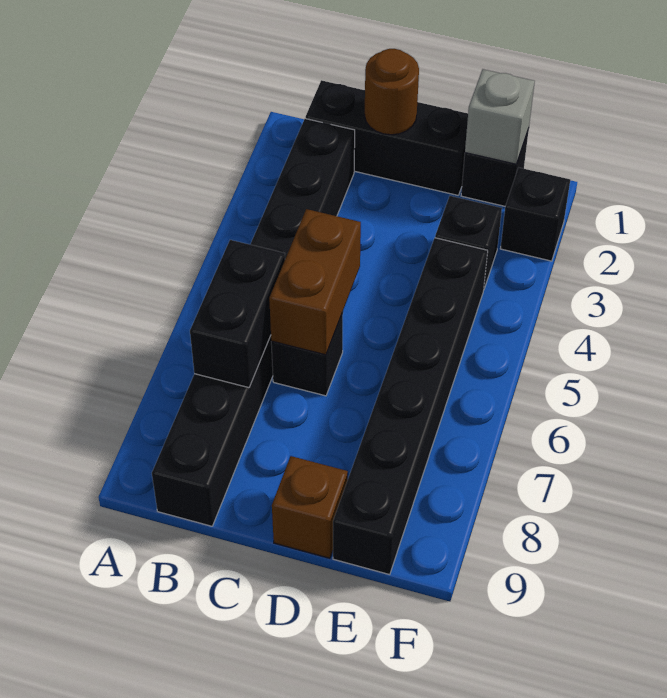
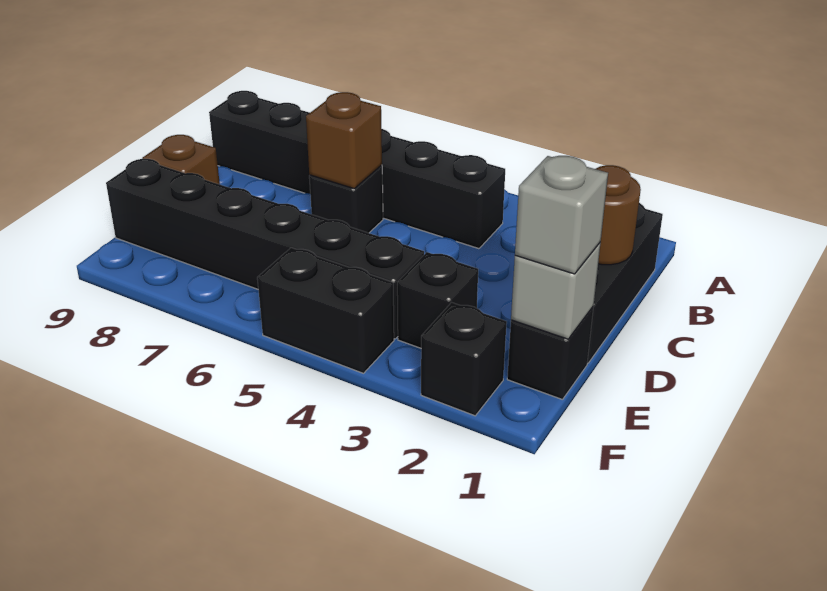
black 1x8 brick [152,119,355,526] -> black 1x6 brick [209,91,505,249]
black 1x2 brick [190,240,285,388] -> black 1x2 brick moved to [257,248,394,373]
brown 1x2 brick [269,209,361,355] -> brown 1x1 brick [306,92,382,189]
none -> grey 1x1 brick [515,156,608,274]

